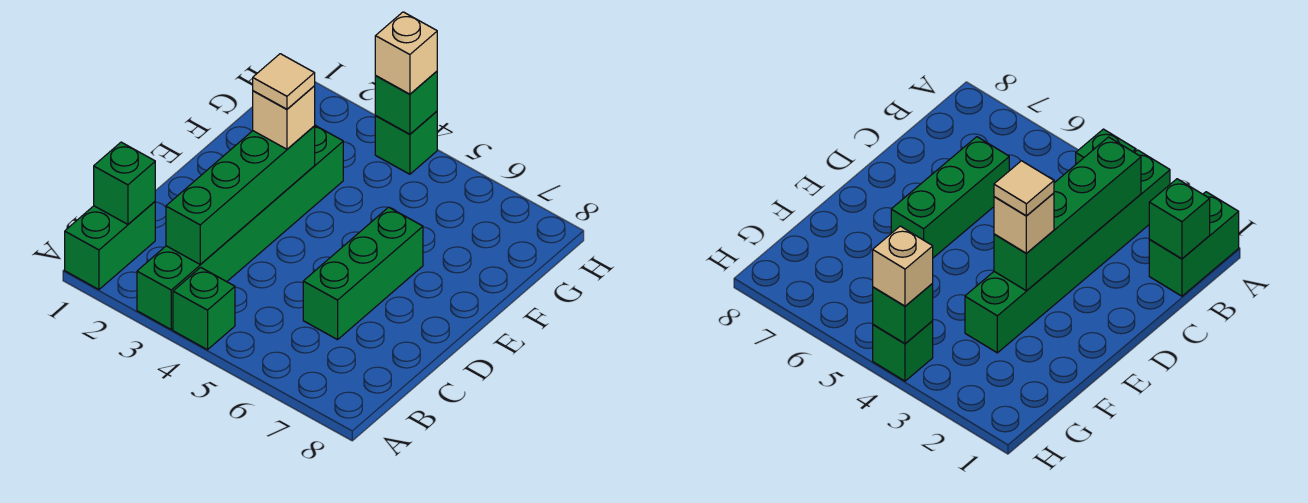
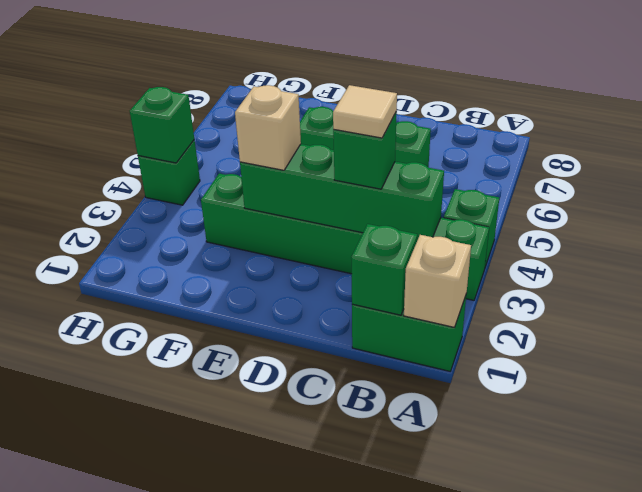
none -> green 1x1 brick [333,111,397,189]
tan 1x1 tile [253,54,315,109] -> tan 1x1 tile moved to [333,85,397,138]
tan 1x1 brick [375,12,437,94] -> tan 1x1 brick moved to [404,235,471,328]

